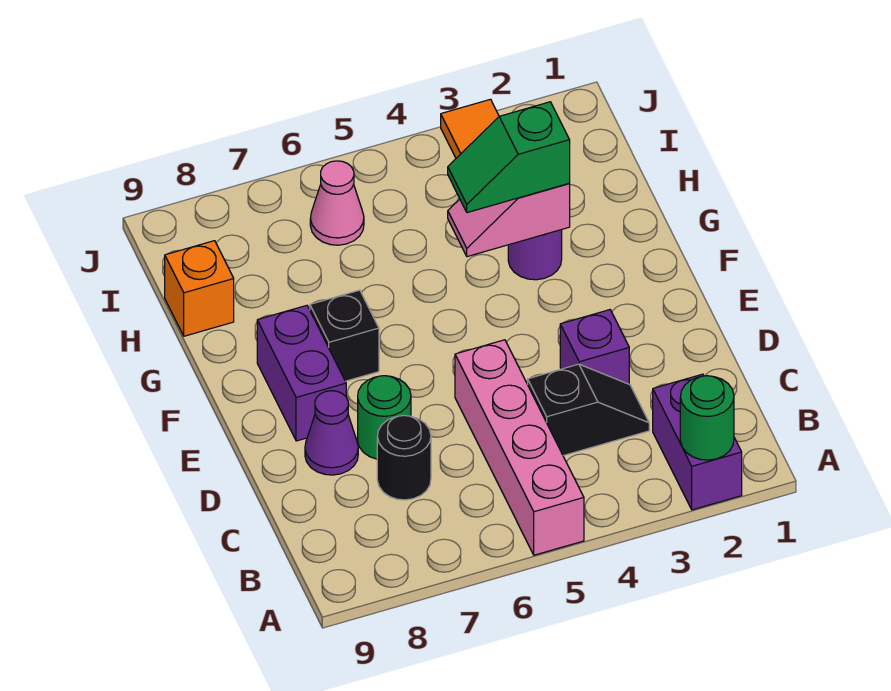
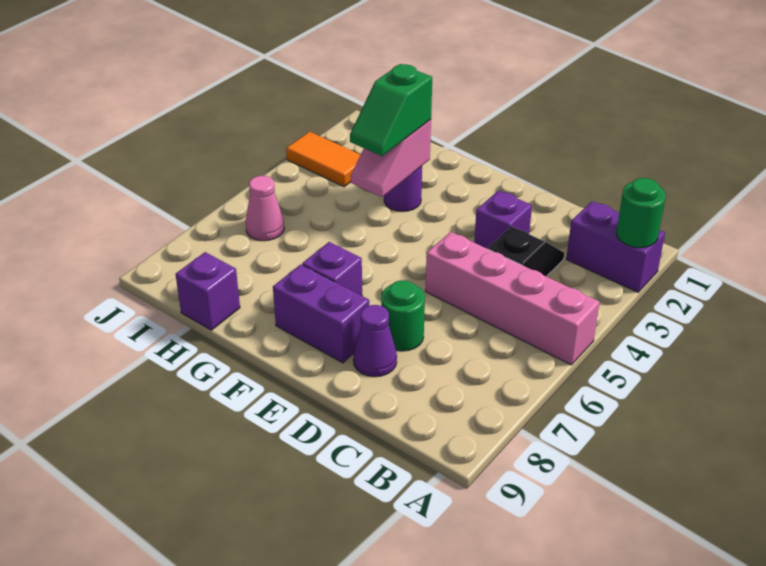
black 1x1 round brick [377,416,431,500] -> none
black 1x1 brick [310,290,379,381] -> purple 1x1 brick [302,242,362,296]
orange 1x1 brick [165,241,234,336] -> purple 1x1 brick [175,252,240,330]

